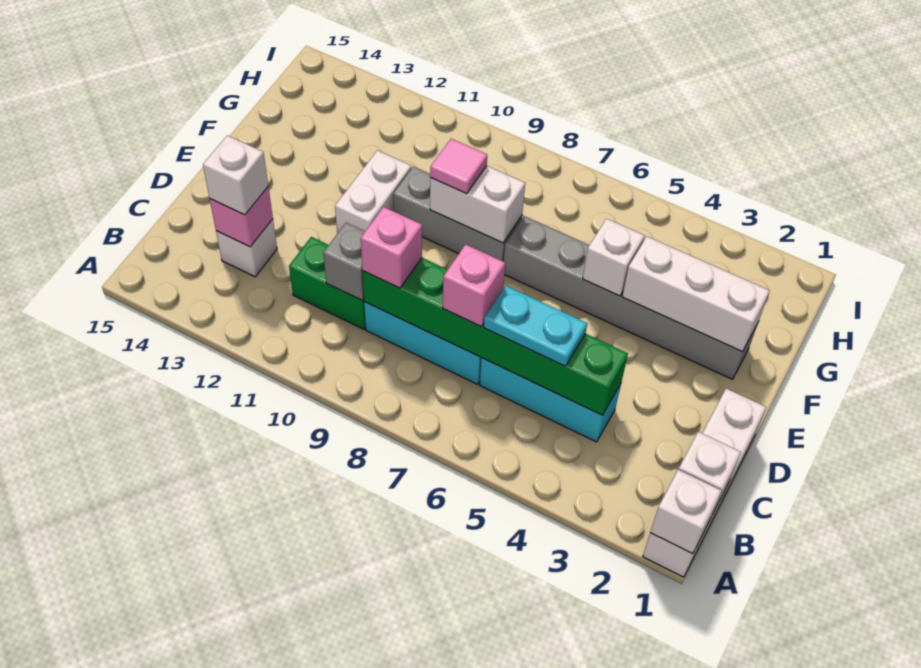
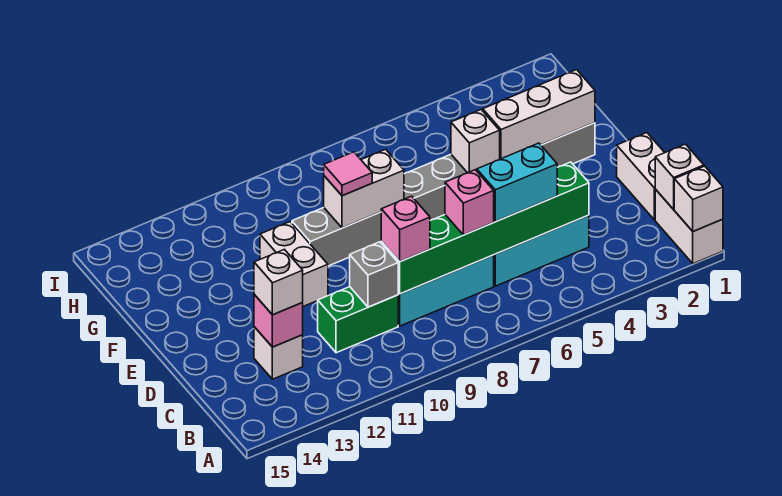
cyan 1x2 plate [484,286,587,366] -> cyan 1x2 brick [477,143,557,222]

